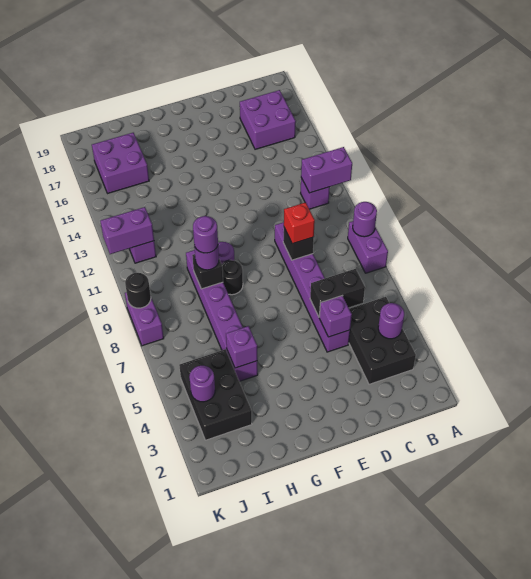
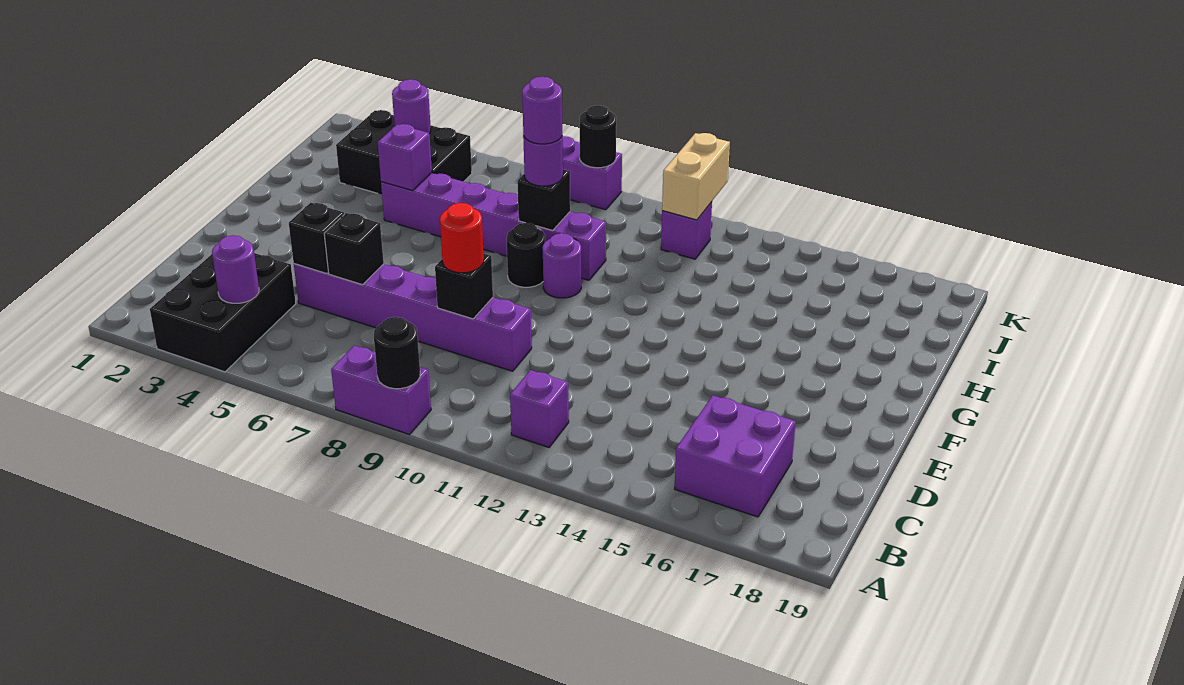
purple 1x1 round brick [353,202,377,237] -> black 1x1 round brick [374,317,420,389]
purple 1x2 brick [301,147,352,193] -> none
black 2x3 brick [349,297,416,384] -> black 2x3 brick turned to [150,253,296,372]
black 1x2 brick [310,269,365,317] -> black 1x1 brick [324,213,384,285]
purple 1x1 brick [319,296,352,337] -> black 1x1 brick [289,203,344,274]
red 1x1 brick [284,202,315,244] -> red 1x1 round brick [440,203,484,273]
purple 2x2 brick [92,133,149,193] -> none
purple 1x2 brick [100,207,154,254] -> tan 1x2 brick [662,133,730,220]

